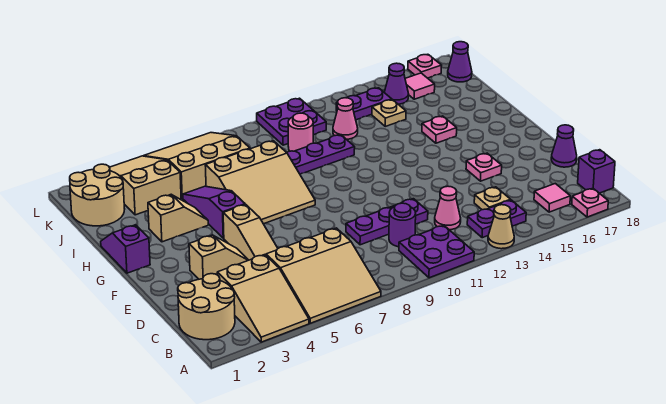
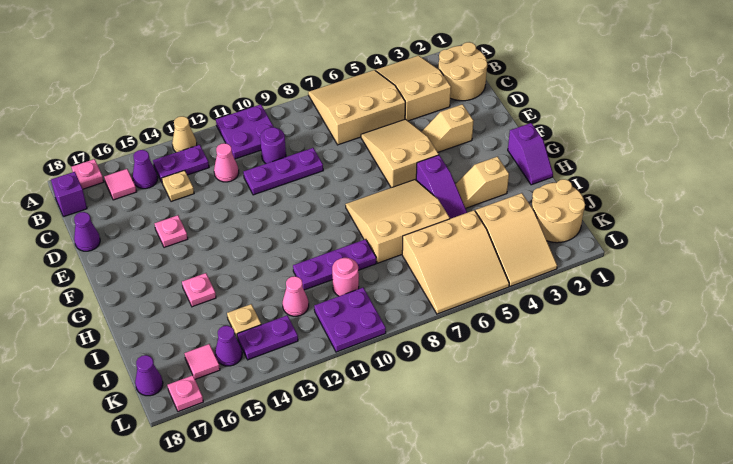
none -> purple 1x1 cone [133,150,158,189]
tan 1x3 slope [223,205,278,260] -> tan 2x3 slope [361,119,439,188]

